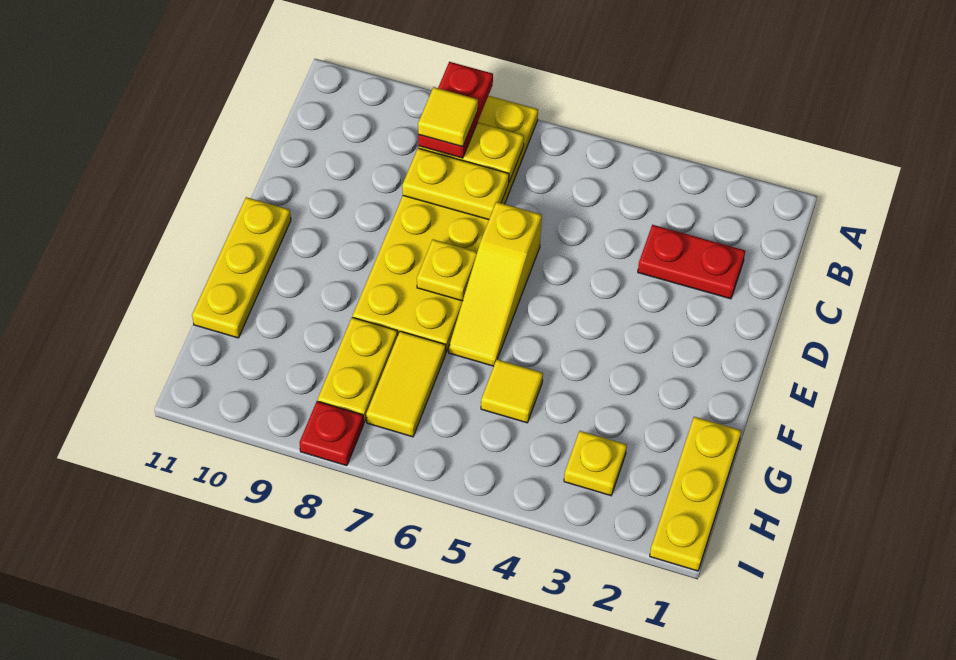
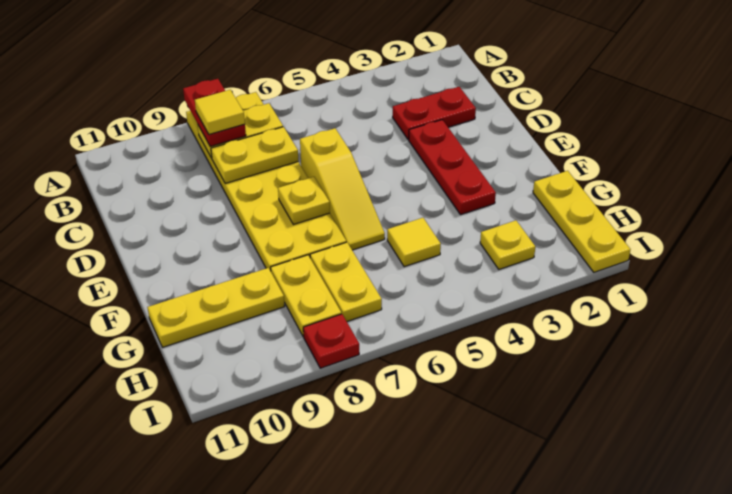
none -> red 1x3 plate [409,120,496,215]
yellow 1x3 plate [192,197,291,338] -> yellow 1x3 plate turned to [147,268,285,347]
yellow 1x2 tile [366,331,446,437] -> yellow 1x2 plate [310,242,382,321]

